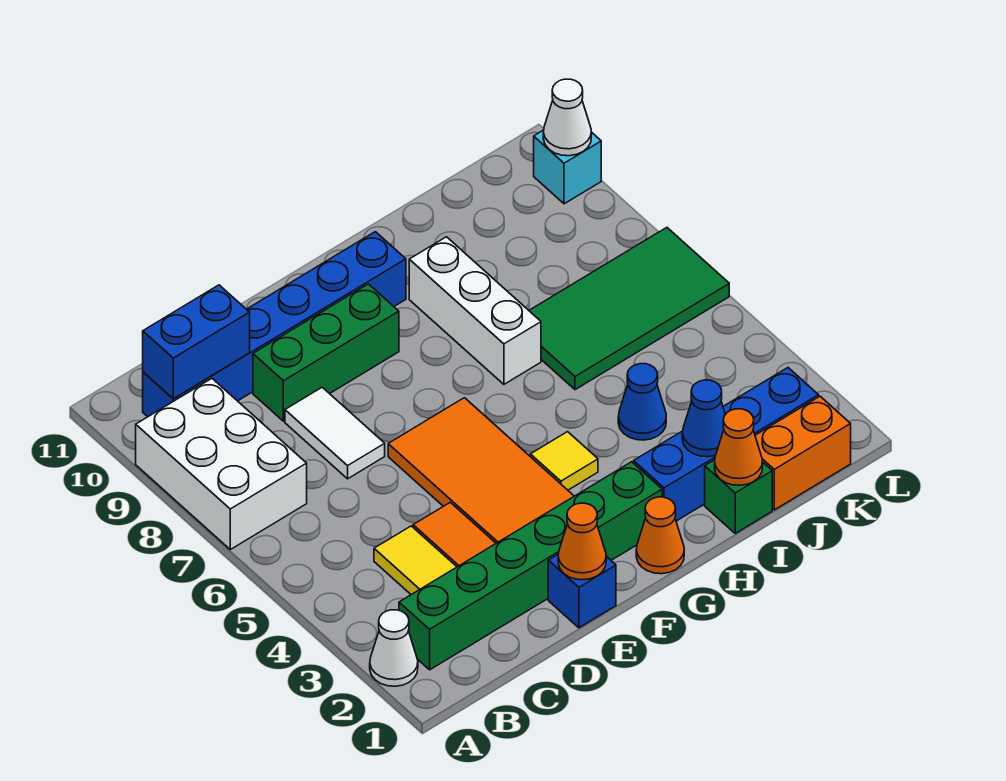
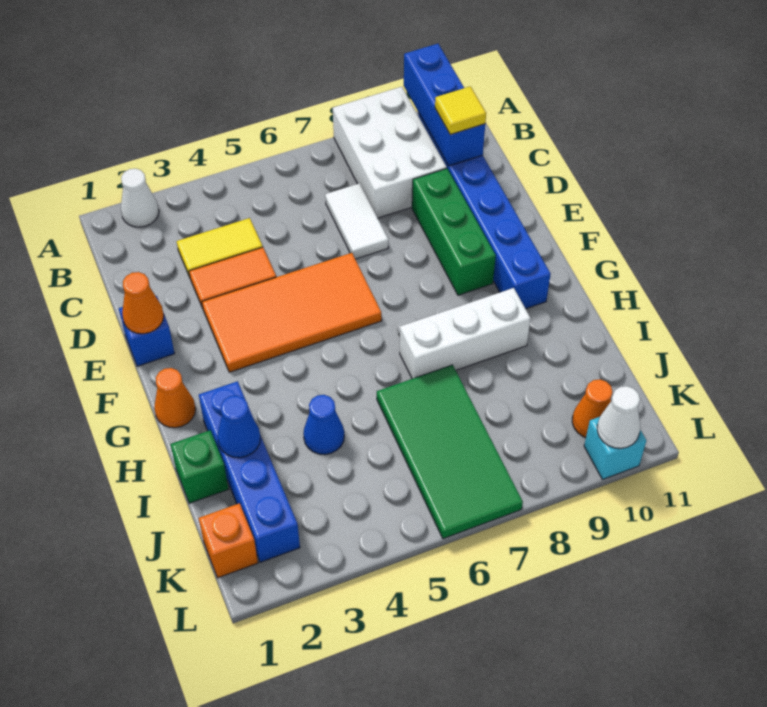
white 2x3 brick [136,378,307,549] -> white 2x3 brick turned to [333,87,447,218]
green 1x6 brick [399,462,662,670] -> none
blue 1x2 brick [143,285,250,399] -> blue 1x3 brick [404,44,485,166]
white 1x2 tile [285,387,385,479] -> white 1x2 tile turned to [325,183,388,259]
yellow 1x1 tile [530,432,598,490] -> yellow 1x1 tile moved to [435,86,486,135]
orange 1x1 cone [715,409,763,485] -> orange 1x1 cone moved to [572,379,612,437]
orange 1x2 brick [755,396,851,510] -> orange 1x1 brick [199,503,258,578]

